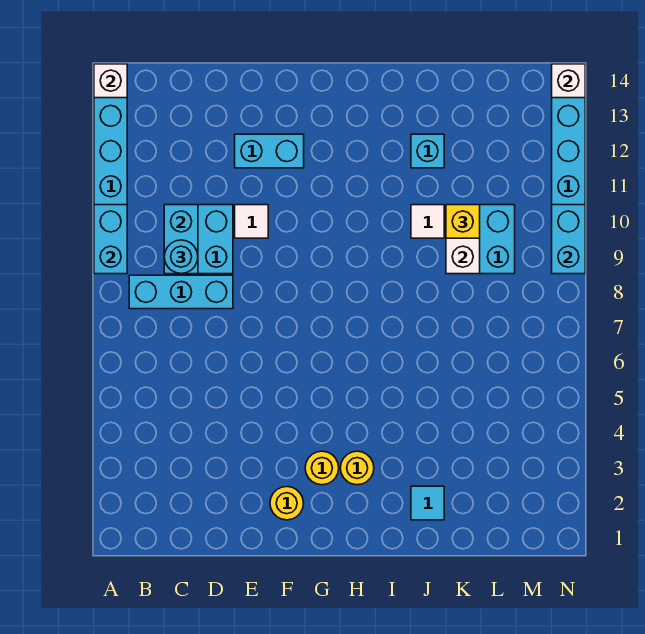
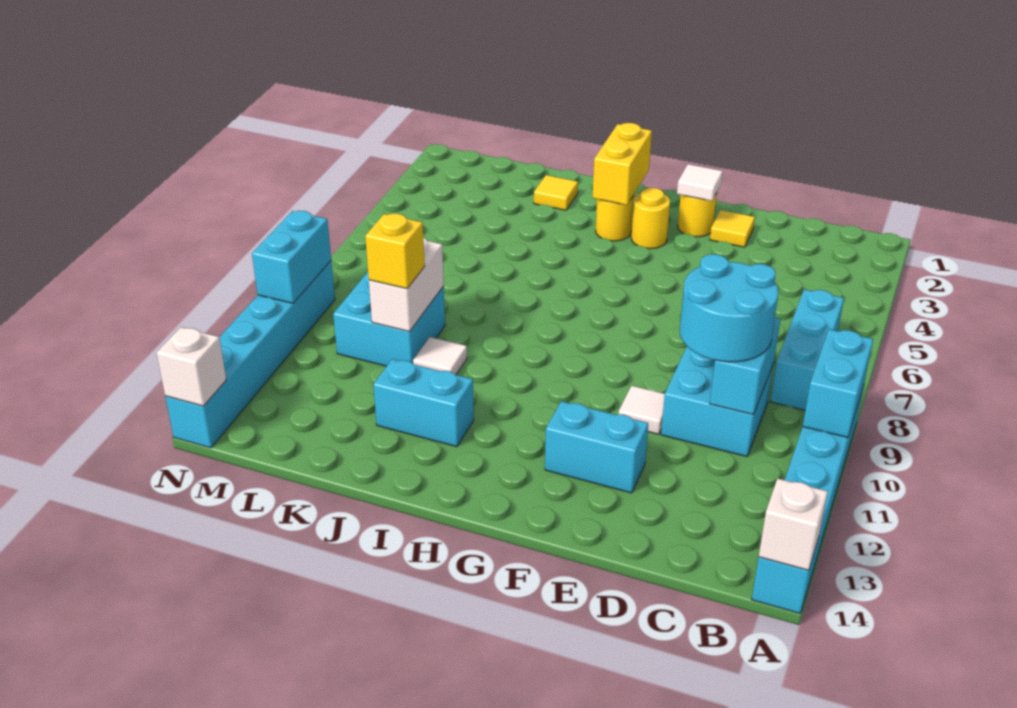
cyan 1x3 brick [129,275,233,309] -> cyan 1x3 brick turned to [770,289,844,410]
cyan 1x1 round brick [164,240,198,274] -> cyan 2x2 round brick [680,254,778,362]
none -> yellow 1x1 tile [710,210,755,247]
none -> white 1x1 tile [677,164,723,201]
none -> yellow 1x2 brick [593,123,652,205]
cyan 1x1 tile [411,486,444,520] -> yellow 1x1 tile [534,175,578,210]
cyan 1x1 brick [411,134,444,168] -> cyan 1x2 brick [373,359,474,447]

